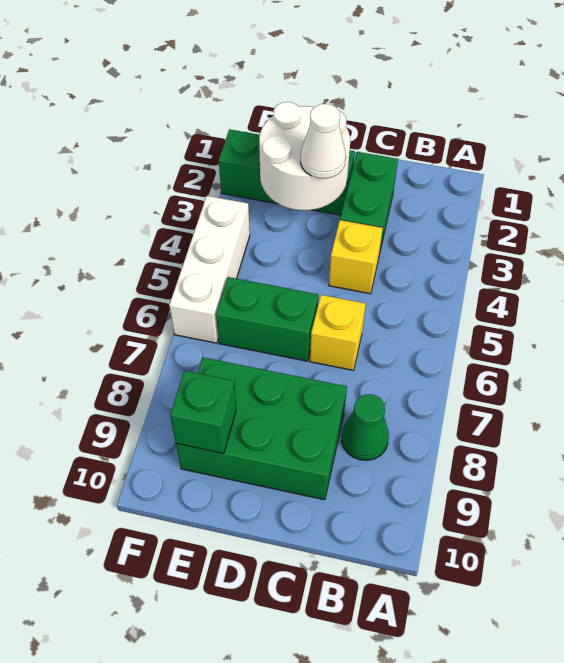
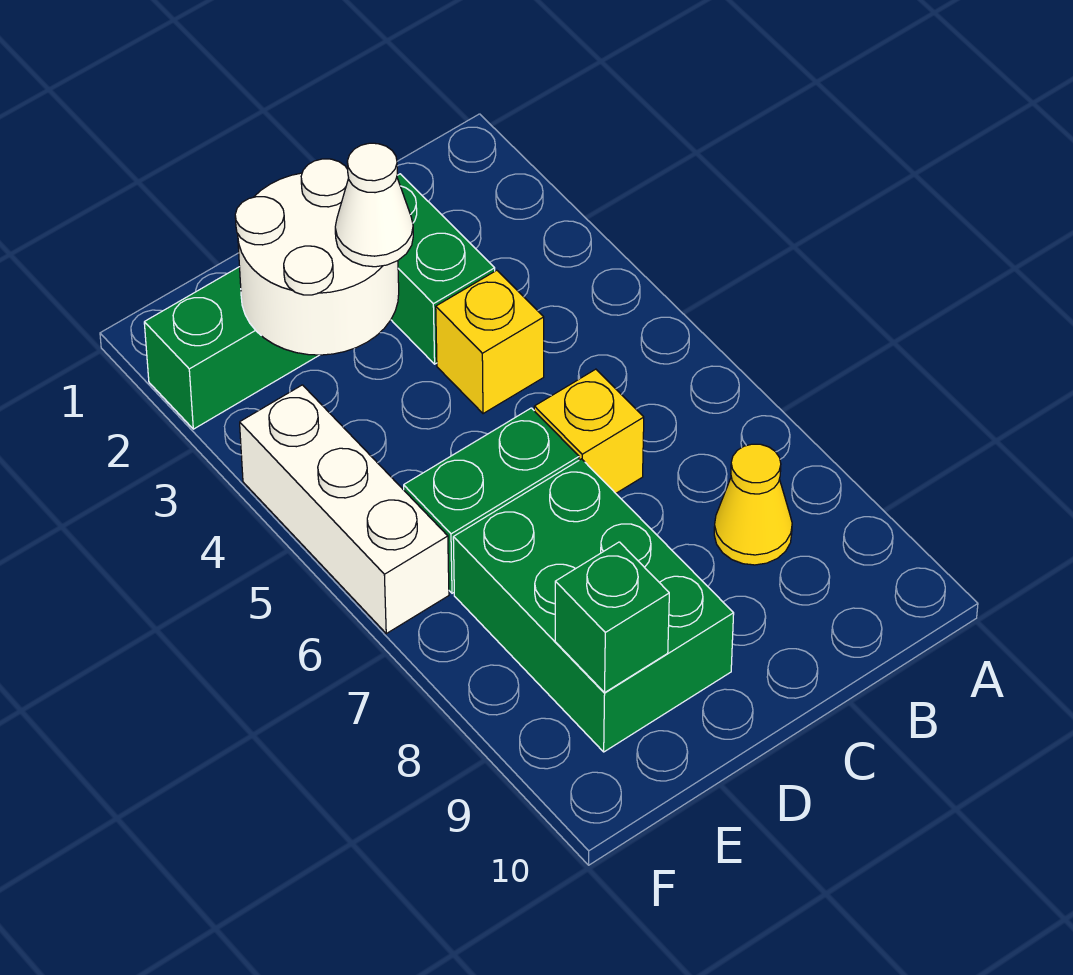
green 1x1 cone [342,394,389,460] -> yellow 1x1 cone [714,444,792,565]
green 2x3 brick [176,357,347,500] -> green 2x3 brick turned to [453,459,734,752]

